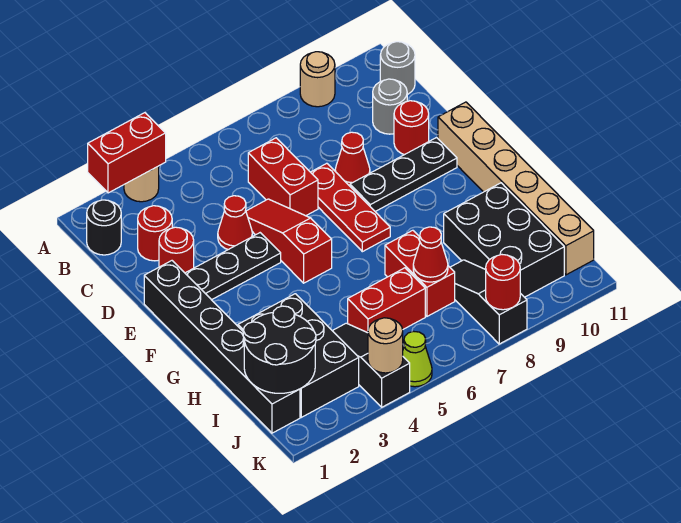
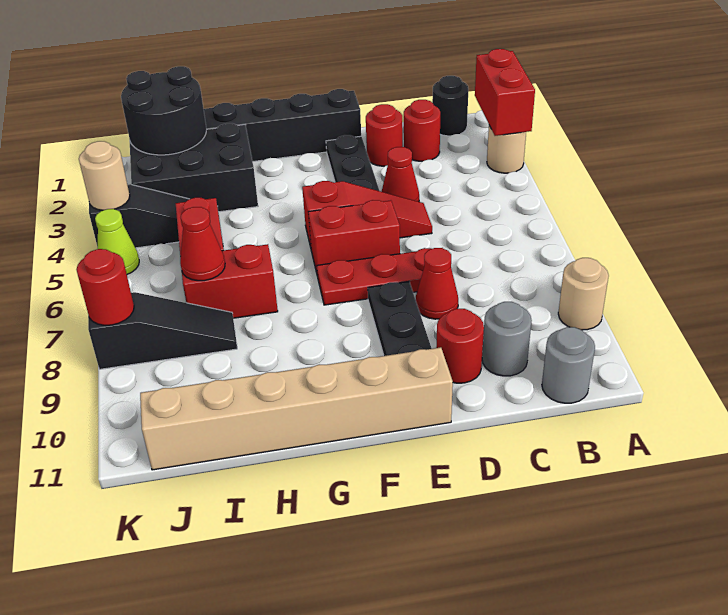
red 1x2 brick [248,138,318,216] -> red 1x2 brick moved to [308,200,400,277]
black 2x3 brick [444,183,564,297] -> none

